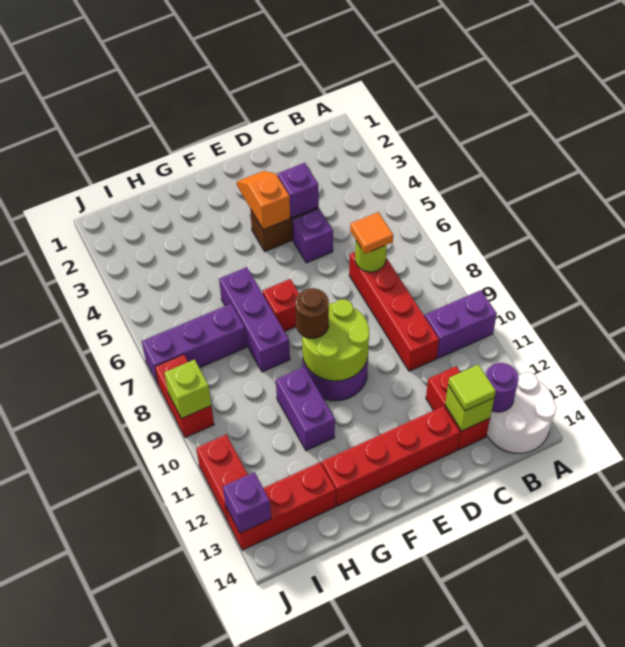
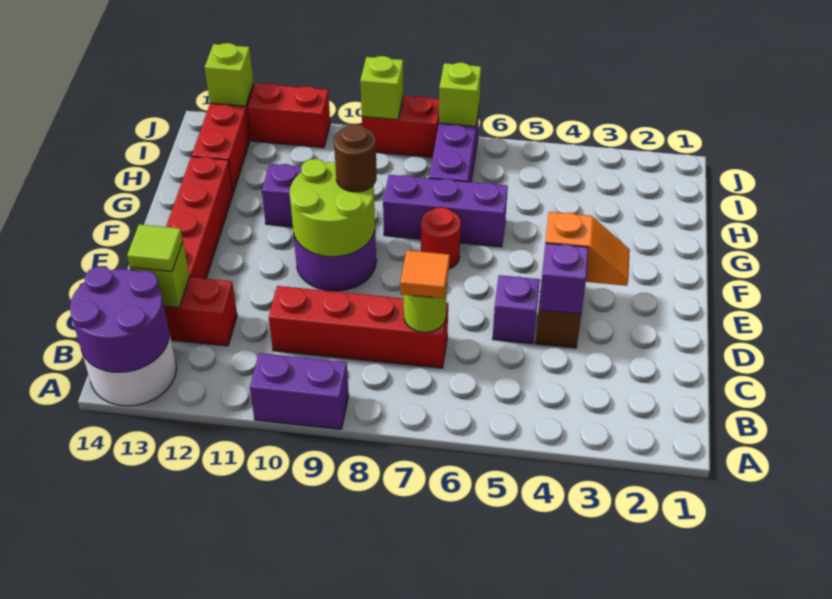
purple 1x2 brick [425,290,497,358] -> purple 1x2 brick turned to [250,353,349,429]
purple 1x1 round brick [485,363,519,412] -> purple 2x2 round brick [70,266,169,372]
red 1x1 brick [263,279,299,331] -> red 1x1 round brick [421,207,461,269]
none -> lime 1x1 brick [439,63,481,127]
purple 1x1 brick [223,472,271,533] -> lime 1x1 brick [205,43,253,106]

